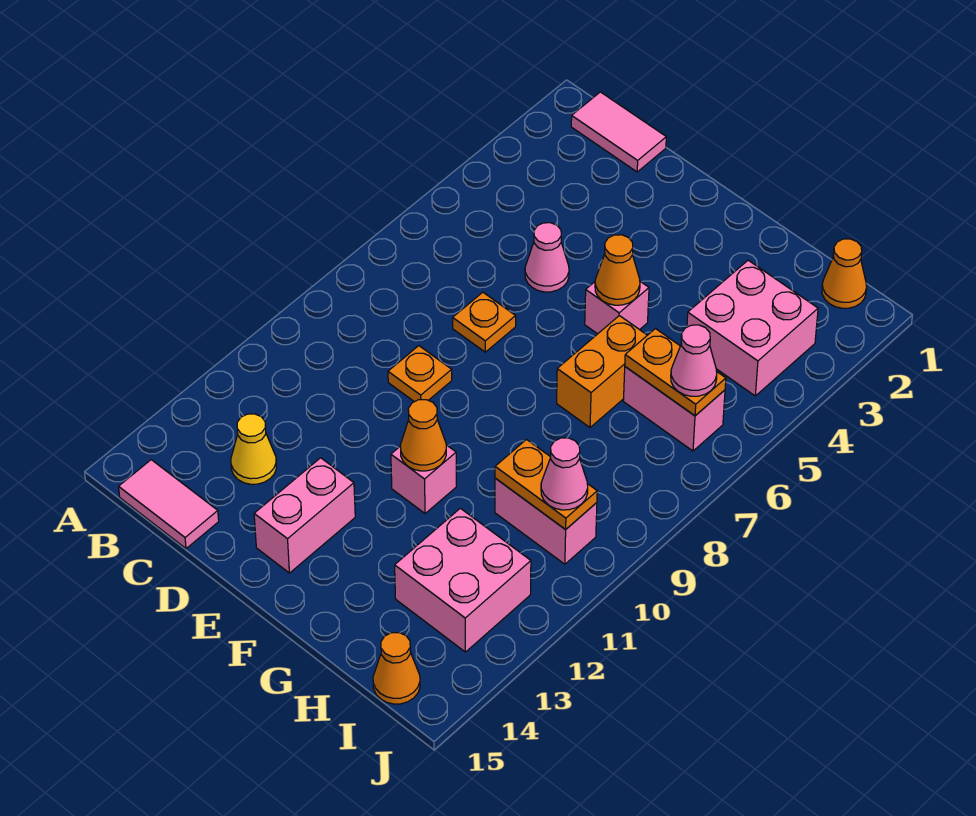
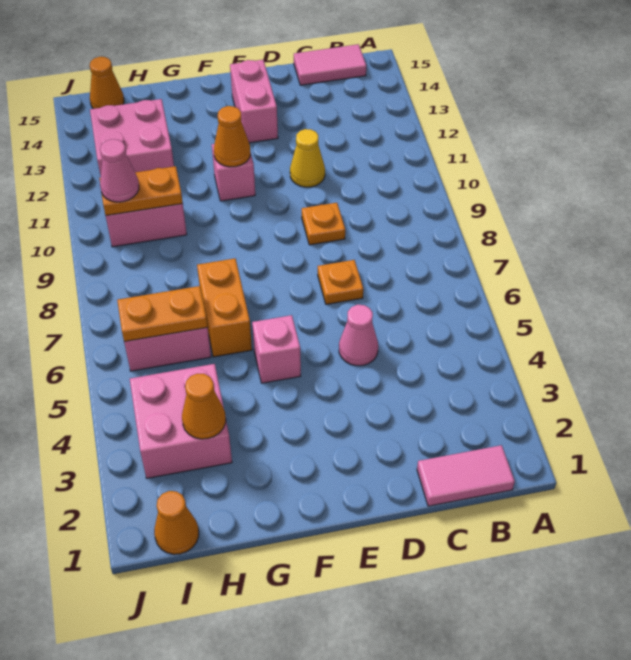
yellow 1x1 cone [231,414,276,484] -> yellow 1x1 cone moved to [290,129,325,187]
orange 1x1 cone [595,235,640,305] -> orange 1x1 cone moved to [182,374,226,439]
pink 1x1 cone [671,325,717,396] -> none

